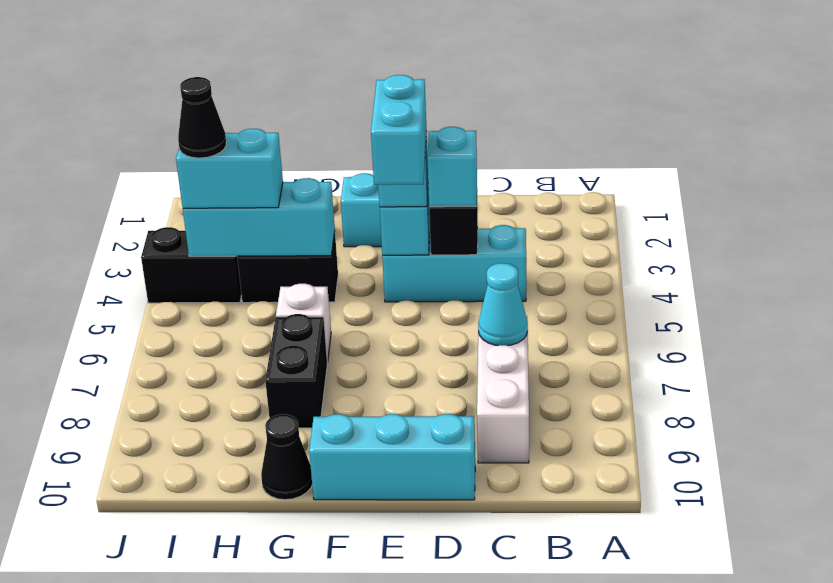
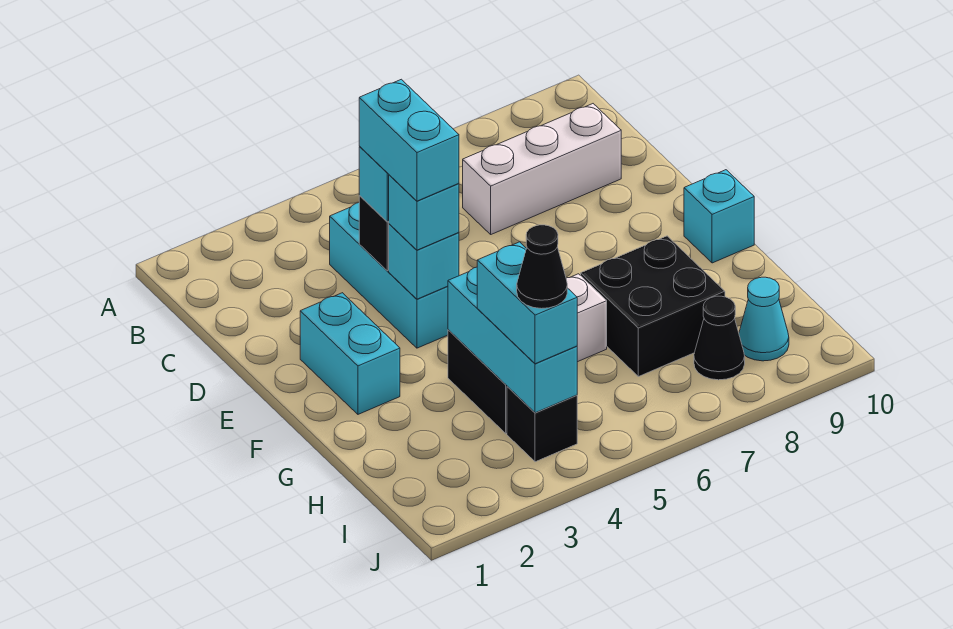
cyan 1x1 cone [478,263,528,346] -> cyan 1x1 cone moved to [739,277,789,361]
cyan 1x3 brick [309,414,475,500] -> cyan 1x1 brick [684,170,754,263]
cyan 1x2 brick [371,75,427,185] -> cyan 1x2 brick turned to [359,79,459,201]
black 1x2 brick [265,314,327,428] -> black 2x2 brick [581,236,725,377]
black 1x1 cone [261,414,312,500] -> black 1x1 cone moved to [694,296,745,380]
black 1x2 brick [141,227,242,303] -> black 1x1 brick [507,386,577,462]

